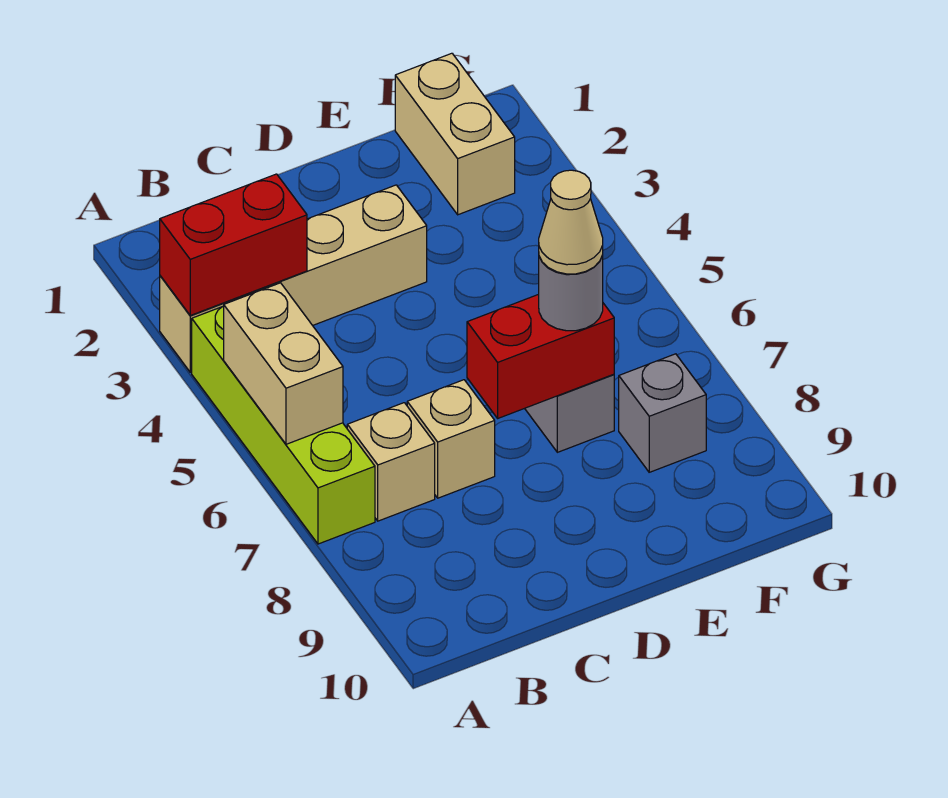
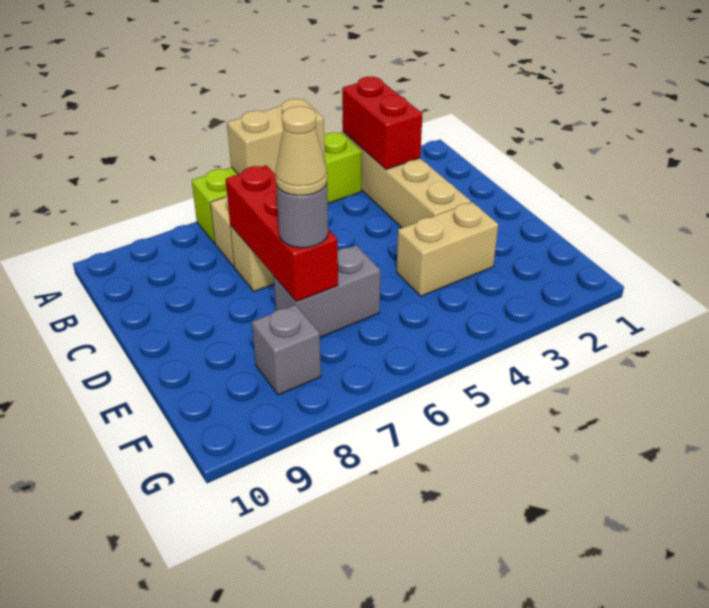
red 1x2 brick [467,294,614,418] -> red 1x3 brick [226,165,338,302]
tan 1x2 brick [395,53,515,215] -> tan 1x2 brick moved to [397,202,498,296]

